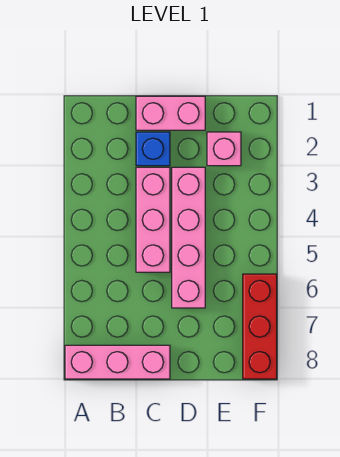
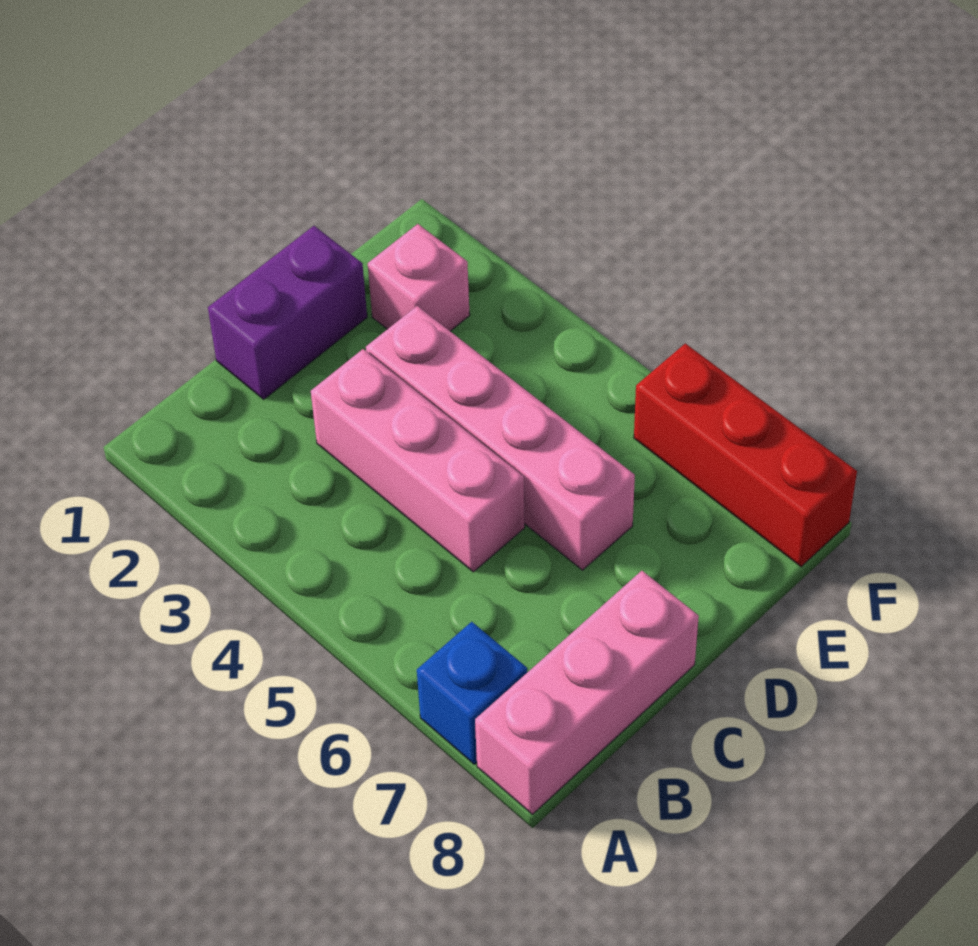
pink 1x2 brick [136,96,205,130] -> purple 1x2 brick [208,226,367,399]
blue 1x1 brick [136,132,170,166] -> blue 1x1 brick moved to [417,622,527,764]

